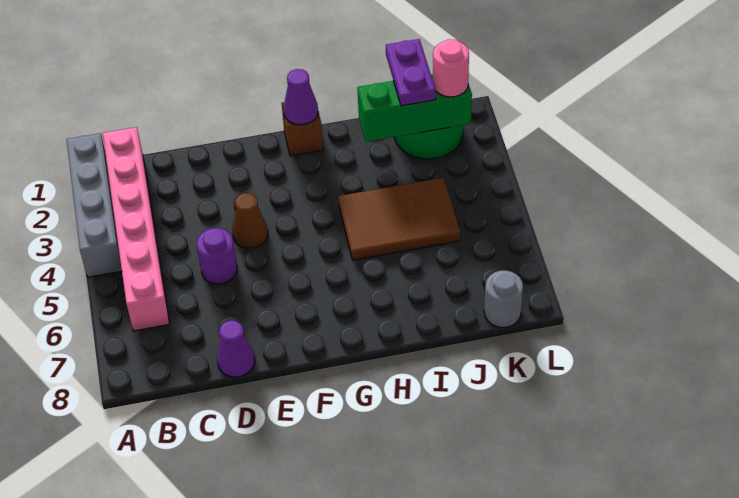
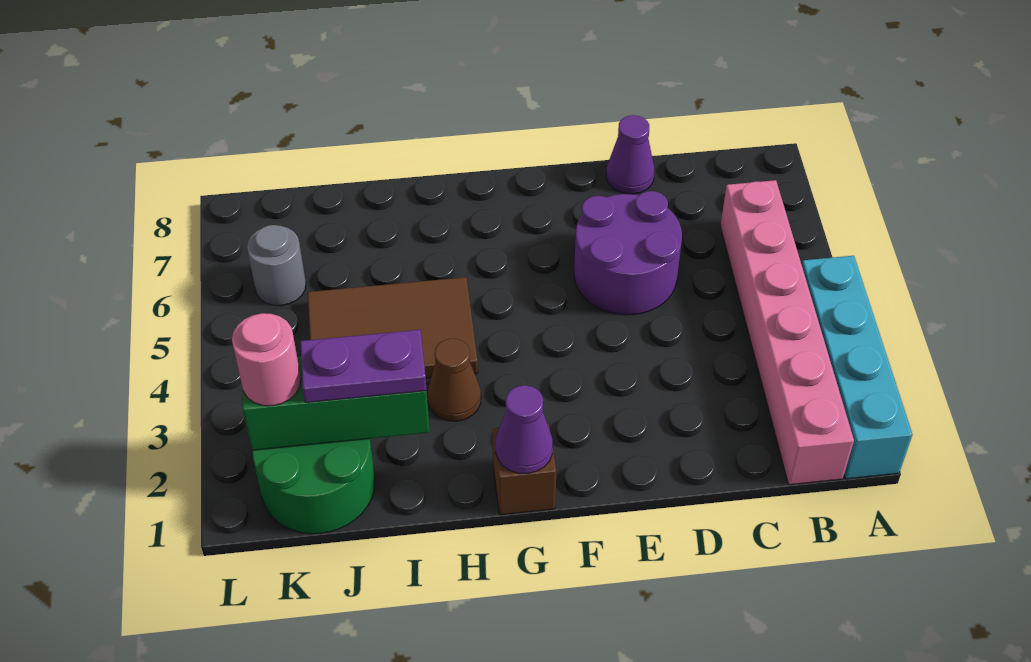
grey 1x4 brick [66,133,122,277] -> cyan 1x4 brick [802,256,912,479]
purple 1x1 round brick [197,228,237,284] -> purple 2x2 round brick [574,191,682,315]
brown 1x1 cone [232,193,268,248] -> brown 1x1 cone moved to [427,338,481,421]
purple 1x2 plate [386,39,436,106] -> purple 1x2 plate turned to [300,330,427,403]
grey 1x1 round brick [484,270,523,327] -> grey 1x1 round brick moved to [247,225,306,306]

